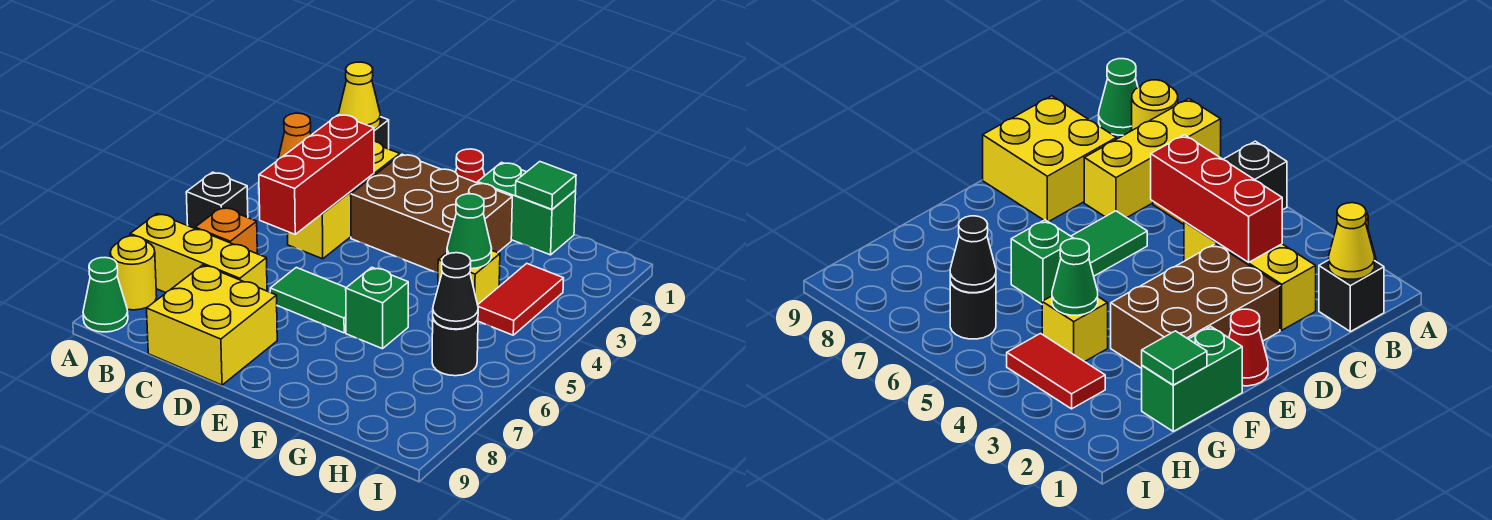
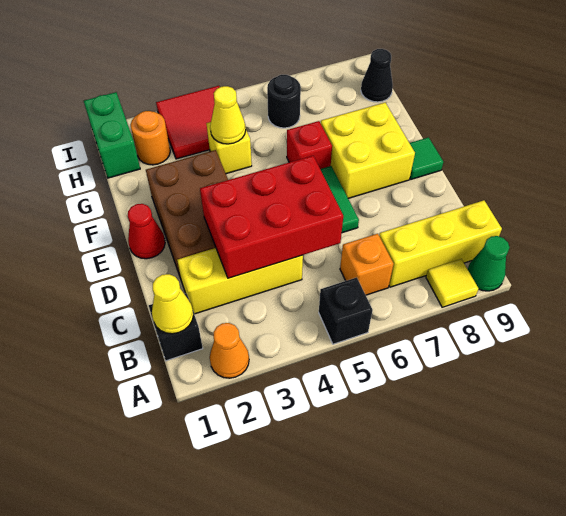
yellow 1x3 brick [130,214,267,293] -> yellow 1x3 brick turned to [379,200,502,287]
yellow 1x1 round brick [110,236,157,310] -> yellow 1x1 tile [426,259,479,307]
red 1x3 brick [259,115,374,234] -> red 2x3 brick [200,156,343,278]
yellow 2x2 brick [147,265,277,385] -> yellow 2x2 brick moved to [321,102,415,198]
green 1x2 brick [478,162,576,255] -> green 1x2 brick moved to [84,92,140,178]
green 1x1 brick [346,267,408,349] -> red 1x1 brick [287,121,332,169]
green 1x1 tile [516,162,576,209] -> green 1x1 tile moved to [410,137,443,179]
green 1x1 cone [447,194,492,269] -> yellow 1x1 cone [210,86,246,144]
none -> orange 1x1 round brick [131,111,170,165]
red 1x2 tile [478,263,564,335] -> red 2x2 tile [156,86,220,159]
black 1x1 cone [433,253,478,329] -> black 1x1 cone moved to [361,49,393,102]

